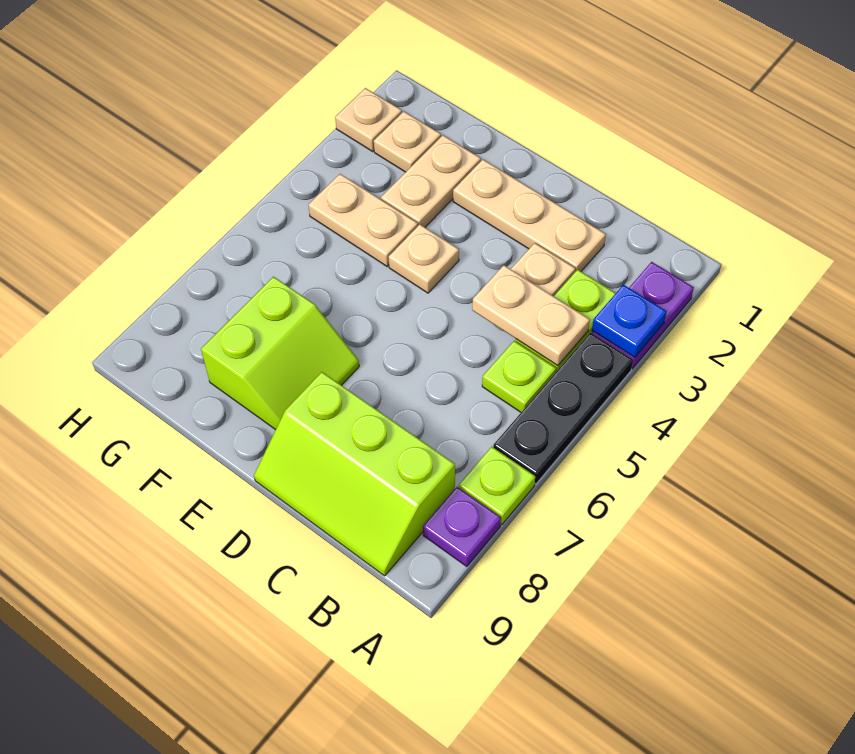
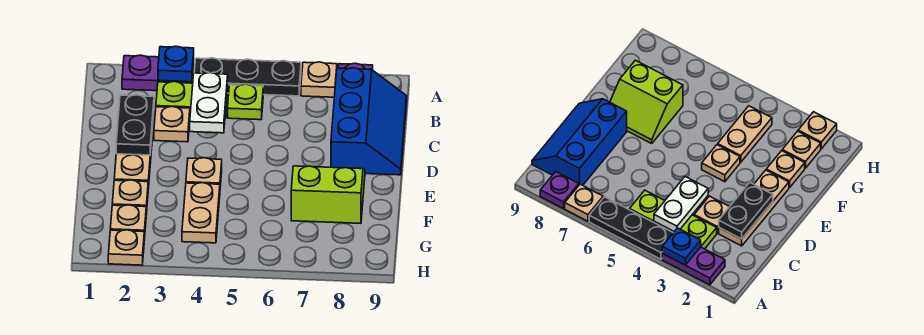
lime 1x1 plate [459,447,535,525] -> tan 1x1 plate [301,62,337,97]
tan 1x2 plate [472,265,590,366] -> white 1x2 plate [190,73,228,133]
lime 2x3 slope [254,372,455,576] -> blue 2x3 slope [331,68,407,175]
none -> black 1x2 plate [116,95,154,155]
tan 1x2 plate [381,135,481,227] -> tan 1x1 plate [112,180,148,214]

